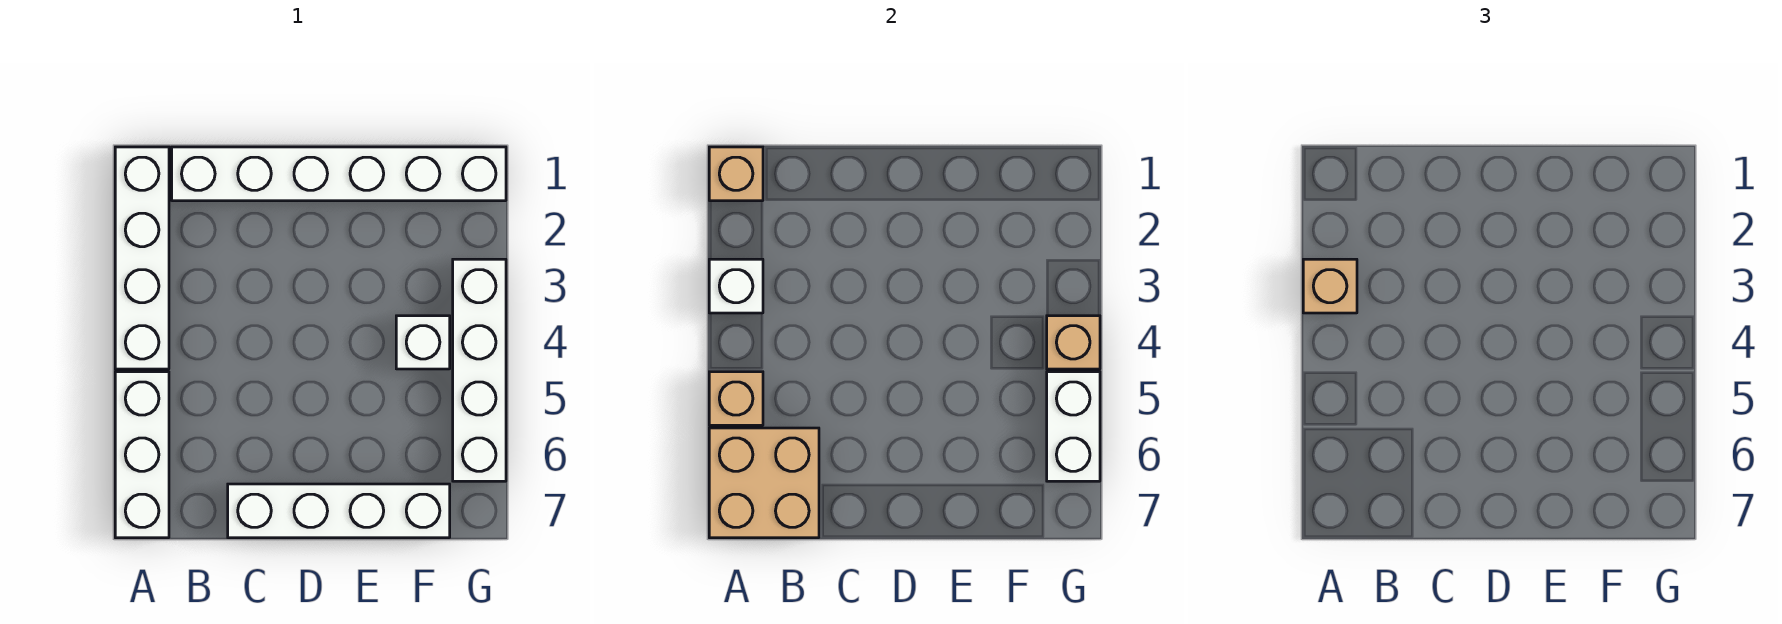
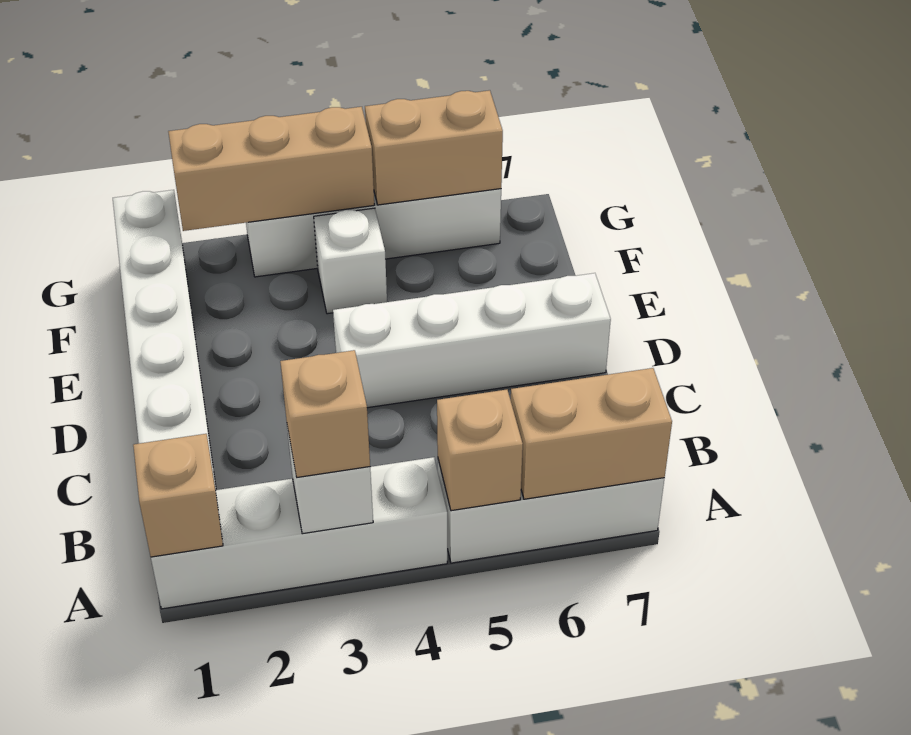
tan 2x2 brick [709,428,819,538] -> tan 1x2 brick [511,368,672,499]
white 1x4 brick [228,484,450,538] -> white 1x4 brick turned to [333,273,611,408]
tan 1x1 brick [1047,316,1100,369] -> tan 1x3 brick [168,107,374,231]
white 1x2 brick [1047,372,1100,481] -> tan 1x2 brick [365,90,503,205]

